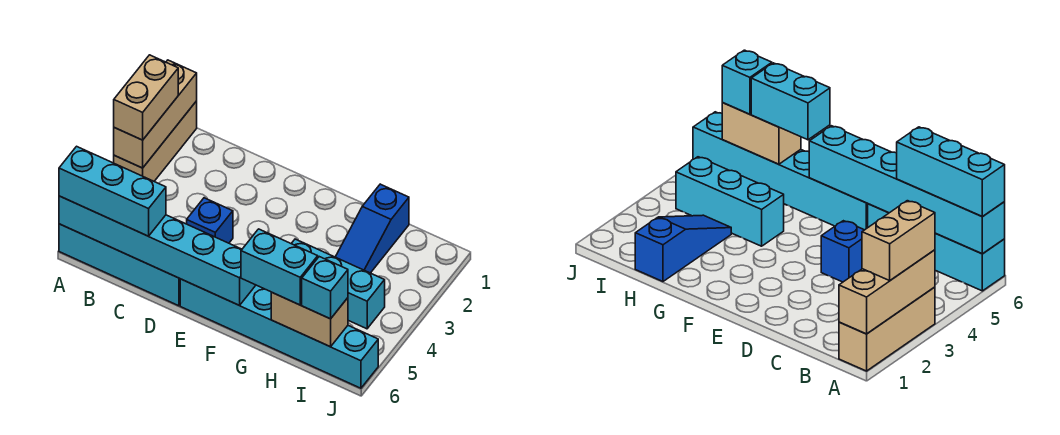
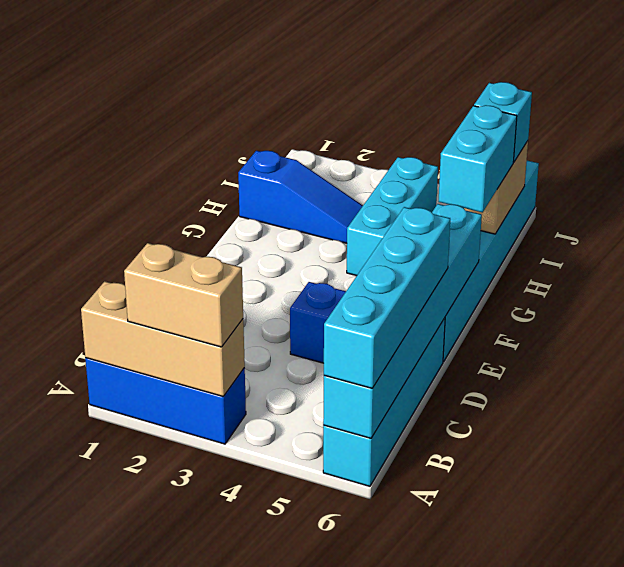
tan 1x3 brick [114,101,197,181] -> blue 1x3 brick [85,358,246,444]
cyan 1x3 brick [59,146,166,236] -> cyan 1x4 brick [324,207,450,388]

